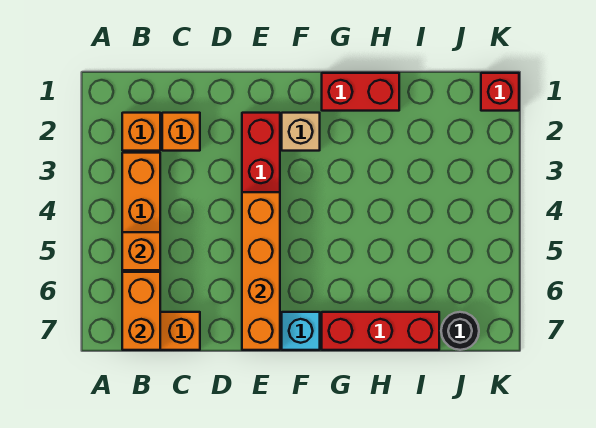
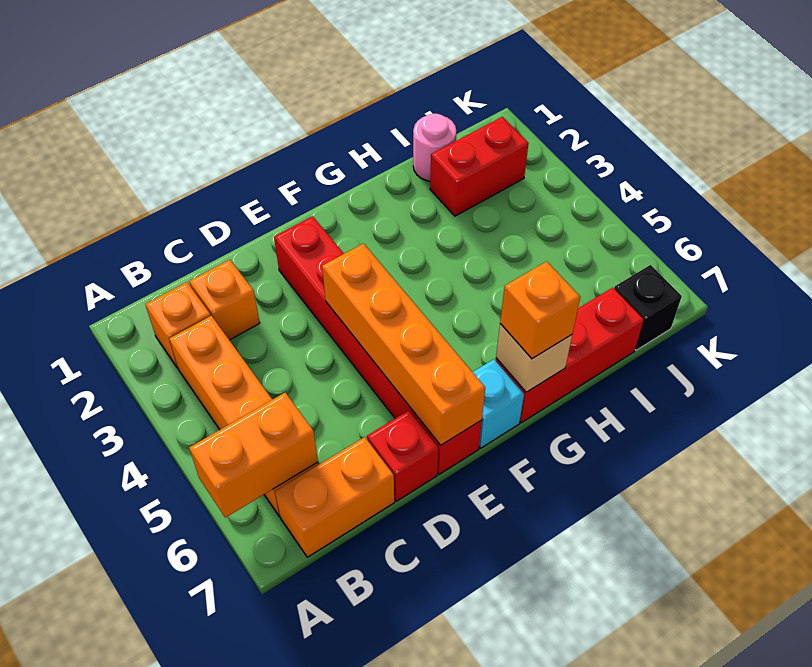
orange 1x1 brick [122,232,160,270] -> orange 1x1 brick moved to [500,261,580,359]
orange 1x2 brick [122,272,160,350] -> orange 1x2 brick turned to [189,393,318,518]
tan 1x1 brick [282,113,320,151] -> tan 1x1 brick moved to [496,324,572,392]
red 1x2 brick [322,73,399,111] -> red 1x2 brick moved to [430,117,529,216]
none -> pink 1x1 round brick [413,114,456,181]
black 1x1 round brick [441,312,479,350] -> black 1x1 brick [614,265,682,350]
red 1x1 brick [481,73,519,111] -> red 1x1 brick moved to [367,411,438,501]

